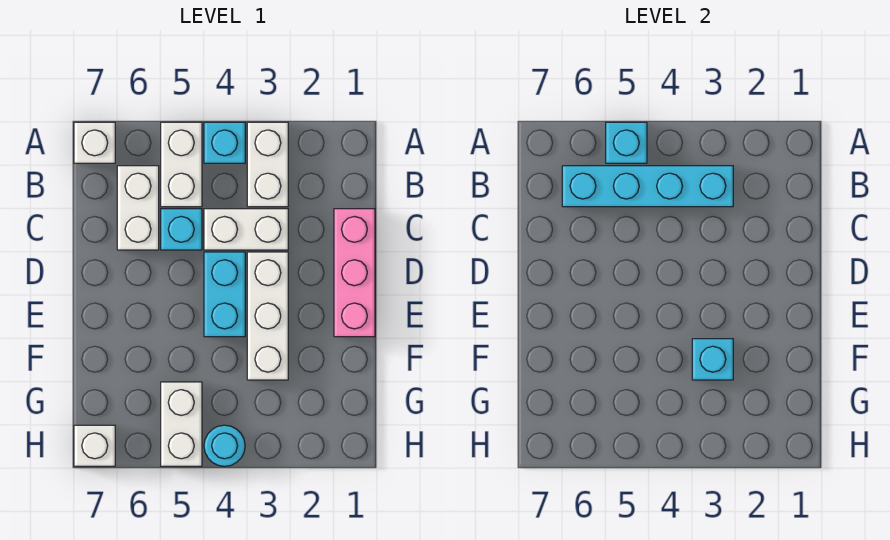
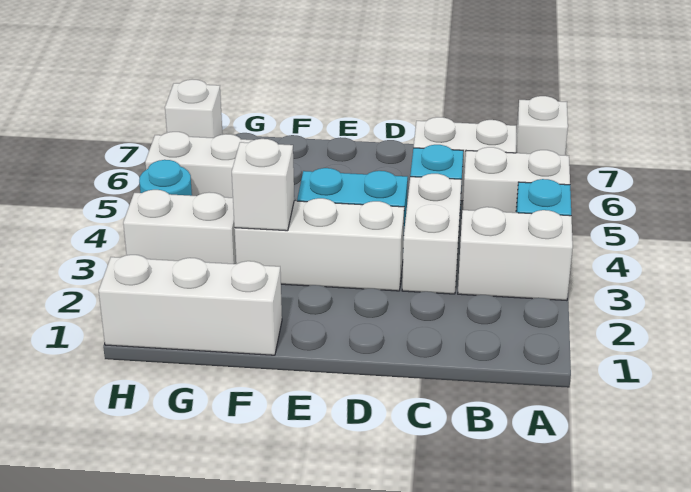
cyan 1x1 brick [606,122,647,163] -> none
cyan 1x4 brick [562,166,733,207] -> none
pink 1x3 brick [334,209,375,337] -> none
none -> white 1x3 brick [99,255,282,355]
cyan 1x1 brick [692,339,733,380] -> white 1x1 brick [232,139,294,231]
none -> white 1x2 brick [123,190,236,264]

